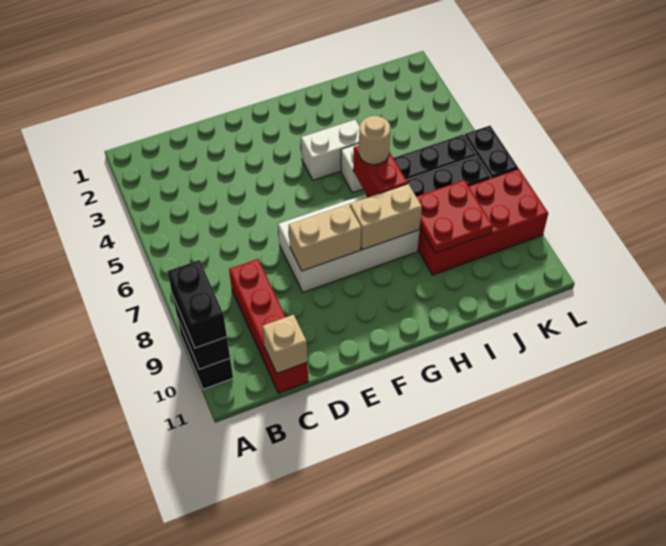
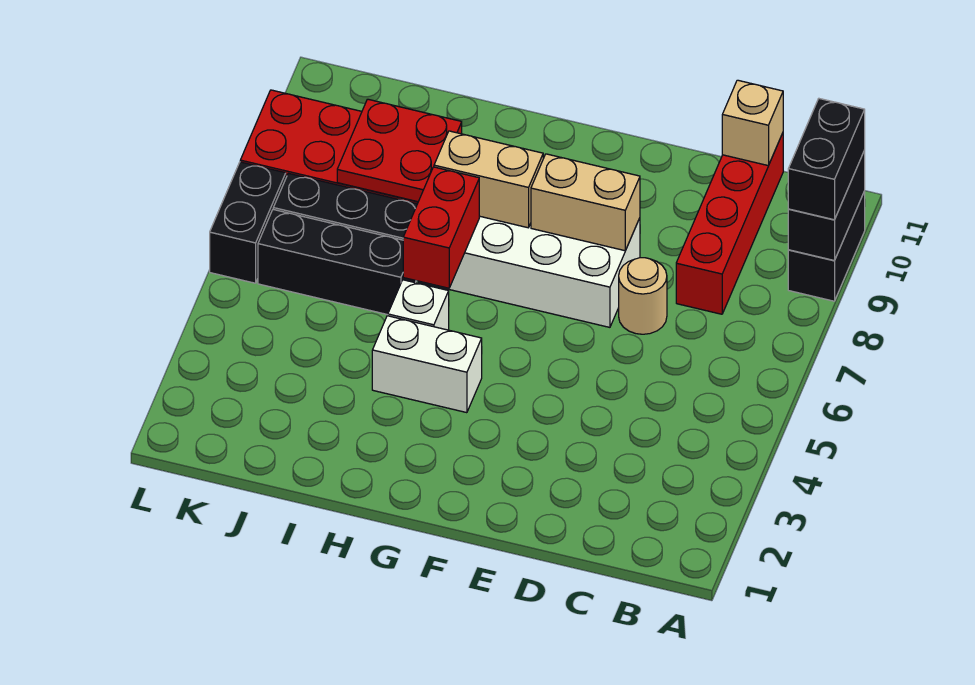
tan 1x1 round brick [359,116,390,165] -> tan 1x1 round brick moved to [619,258,667,334]

